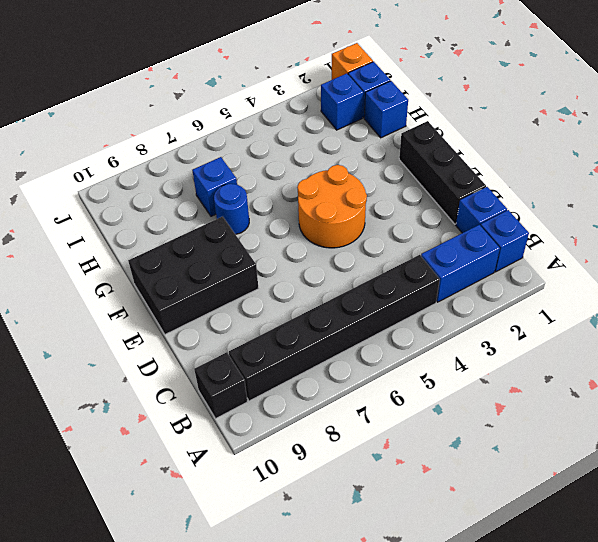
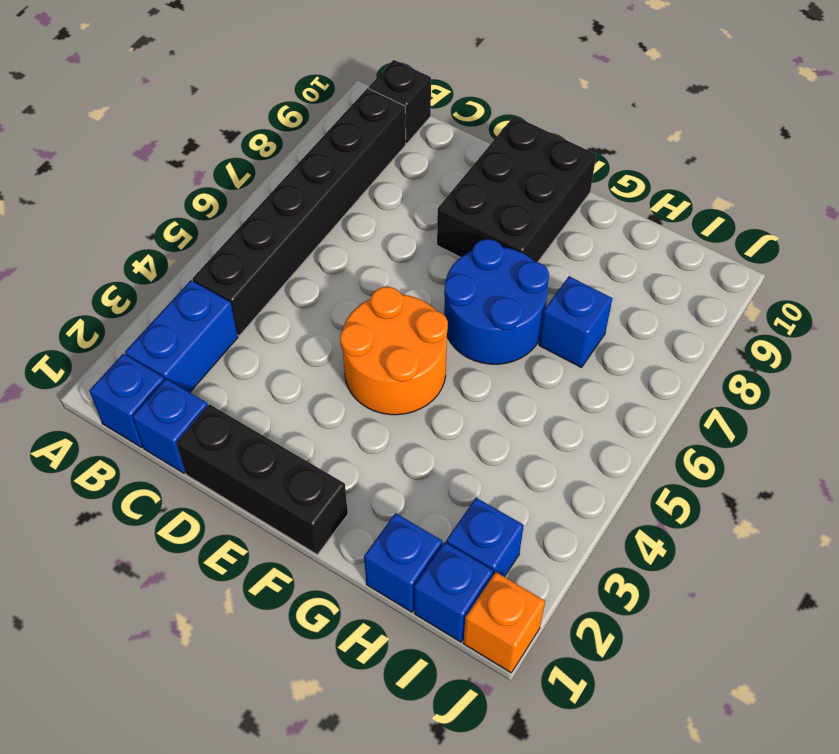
blue 1x1 round brick [214,184,249,234] -> blue 2x2 round brick [444,239,549,364]

